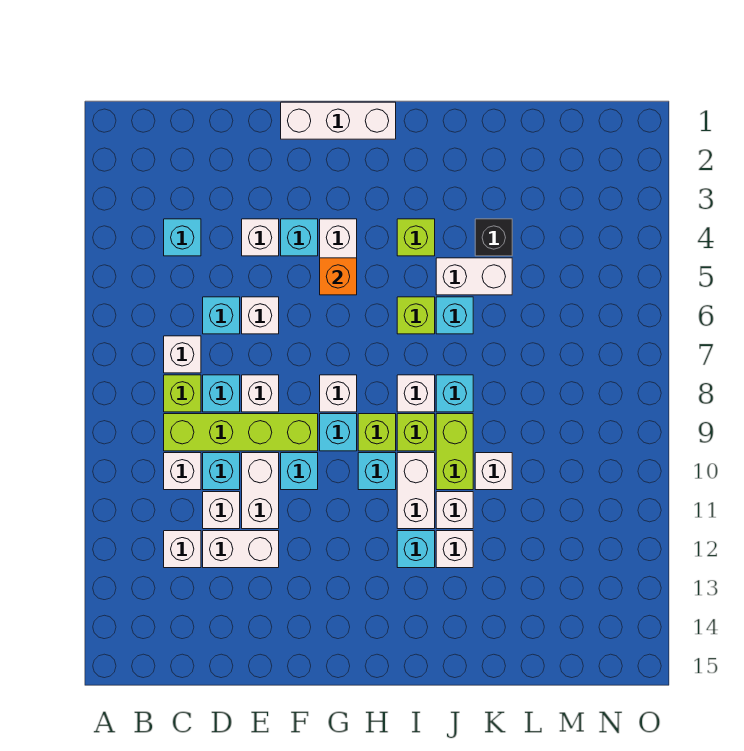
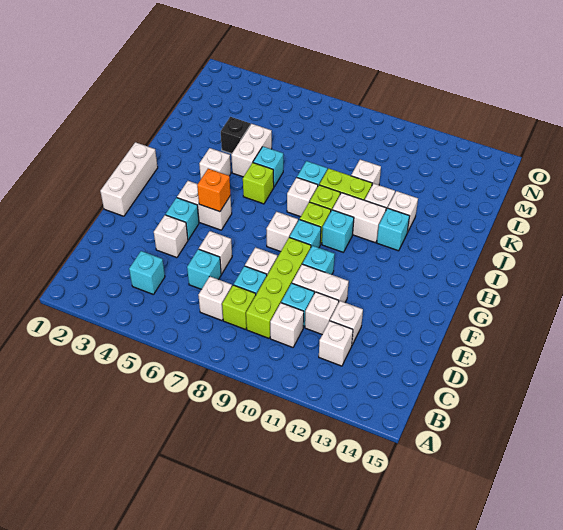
white 1x2 brick [203,531,279,568] -> white 1x1 brick [330,301,363,345]
lime 1x1 brick [397,219,435,256] -> white 1x1 brick [199,148,231,178]

